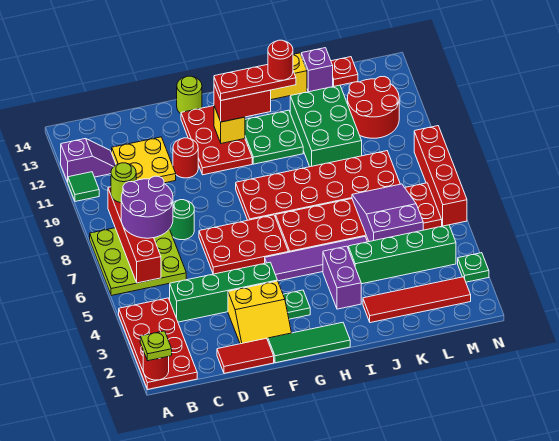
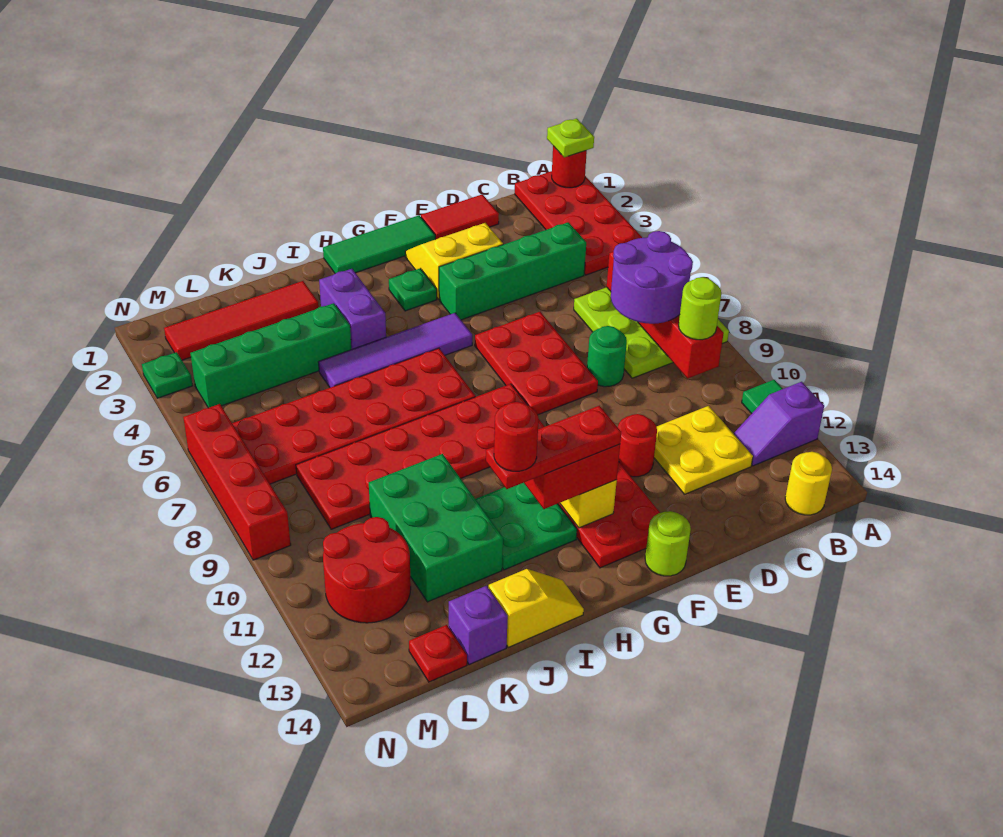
none -> yellow 1x1 round brick [785,452,832,515]
red 2x3 plate [199,215,289,274] -> red 2x3 plate turned to [475,312,598,415]
purple 2x3 slope [352,184,423,242] -> none

